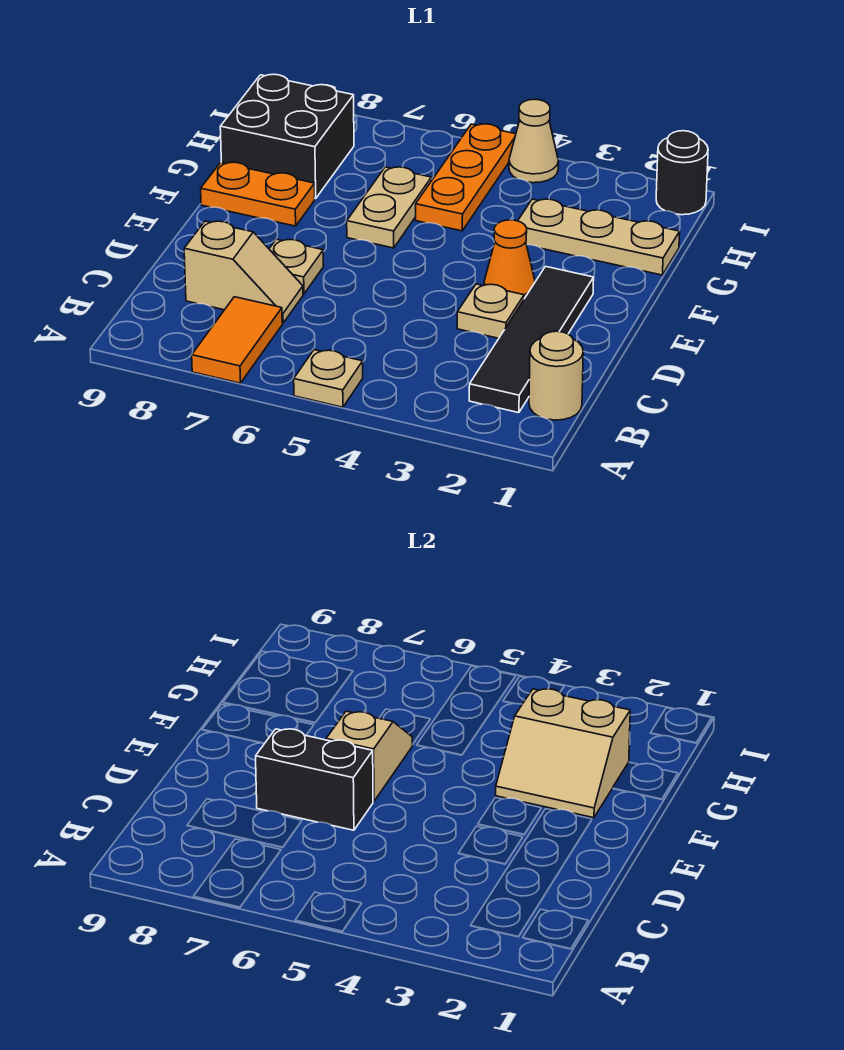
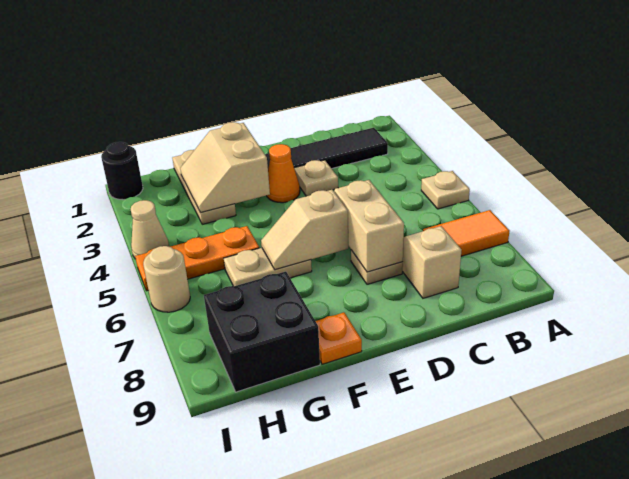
tan 1x1 round brick [529,331,583,420] -> tan 1x1 round brick moved to [143,246,190,312]
black 1x2 brick [256,729,373,830] -> tan 1x2 brick [334,180,404,272]
tan 2x2 slope [496,689,630,818] -> tan 2x2 slope turned to [180,122,270,213]
orange 1x2 plate [201,162,315,226] -> orange 1x1 plate [316,312,362,364]

